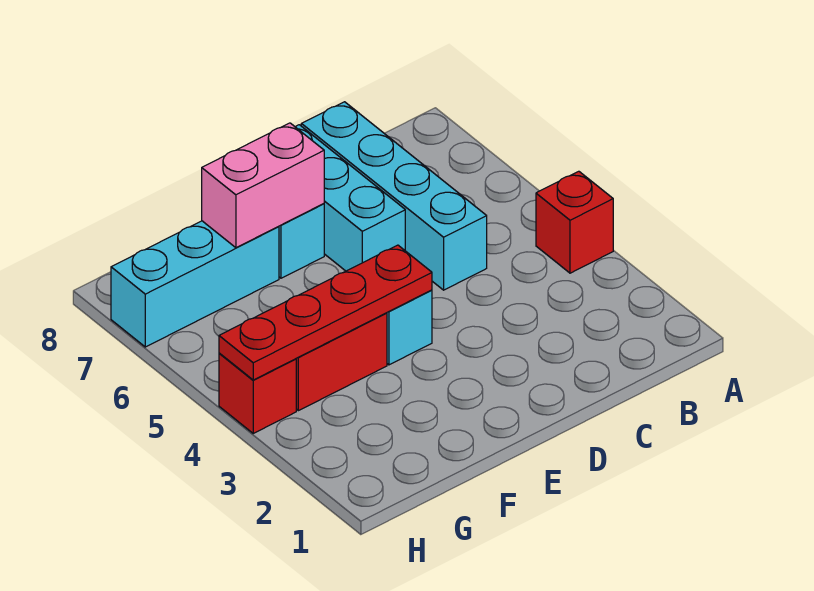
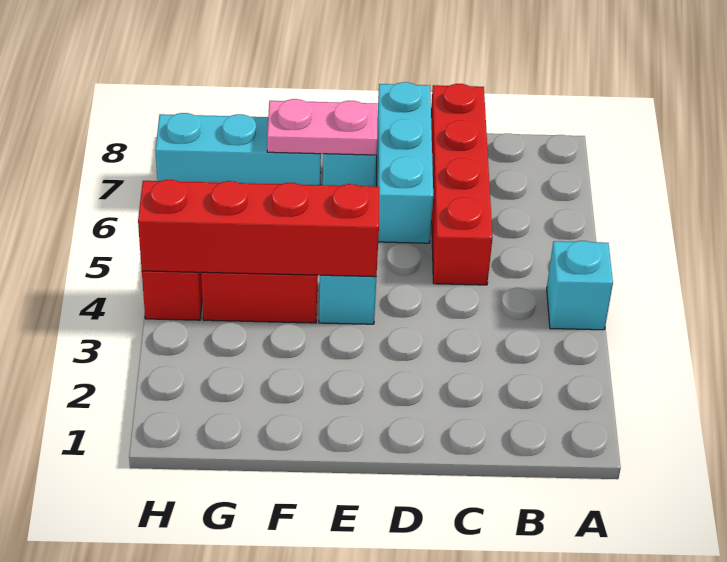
red 1x1 brick [536,171,613,273] -> cyan 1x1 brick [547,241,613,330]
cyan 1x4 brick [301,102,487,290] -> red 1x4 brick [431,84,492,285]
red 1x4 plate [219,245,432,380] -> red 1x4 brick [138,180,379,277]
pink 1x2 brick [202,123,324,248] -> pink 1x2 plate [267,99,377,155]

